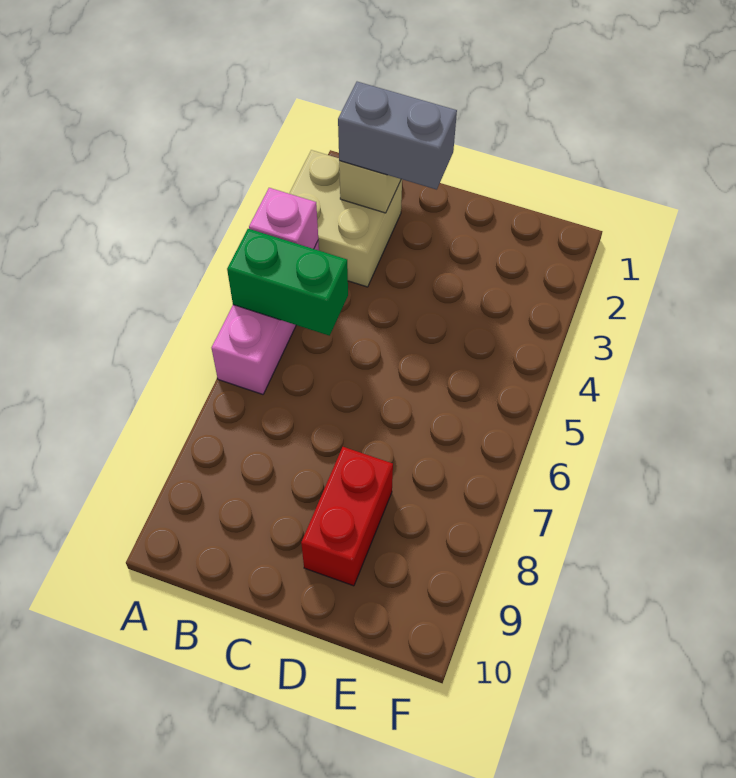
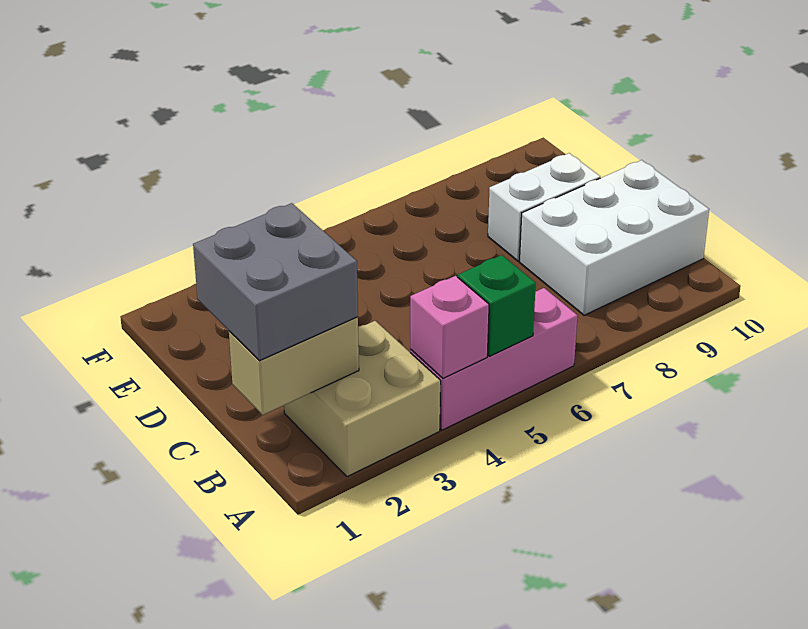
green 1x2 brick [227,229,348,336] -> green 1x1 brick [458,255,536,356]
grey 1x2 brick [338,82,457,190] -> grey 2x2 brick [193,203,358,361]
none -> white 2x3 brick [519,160,709,315]
red 1x2 brick [301,447,393,586] -> white 1x2 brick [488,153,600,261]

